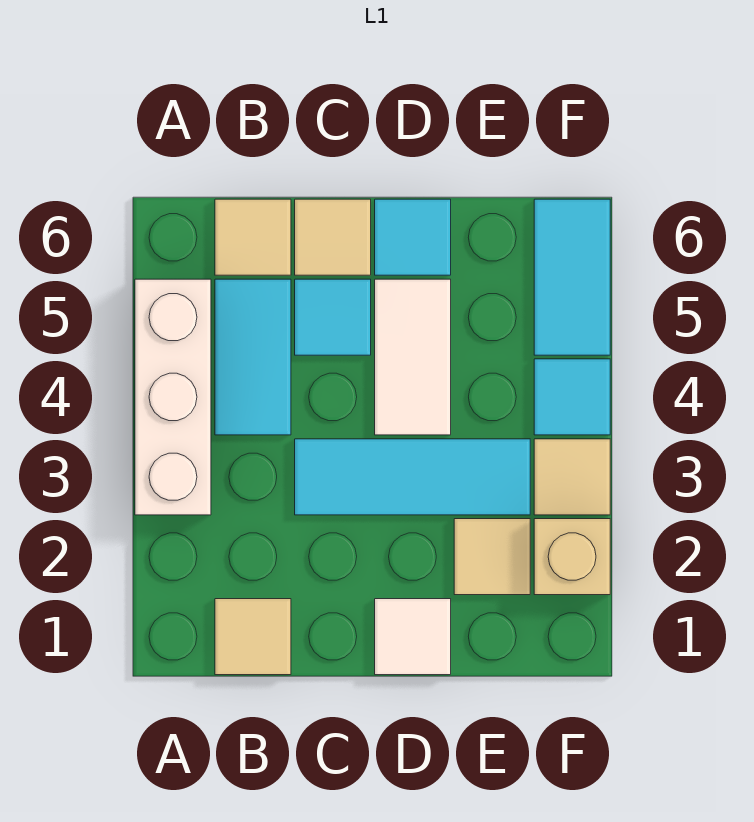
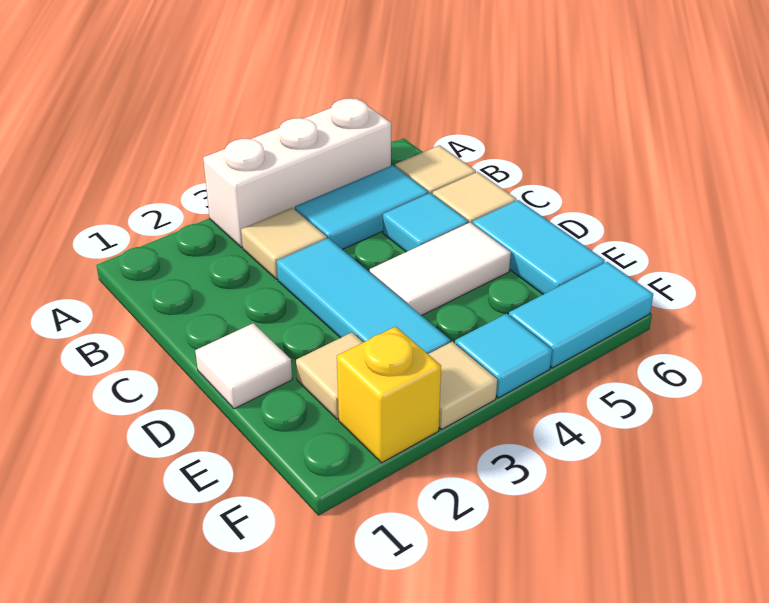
tan 1x1 tile [215,599,291,675] -> tan 1x1 tile moved to [241,208,327,279]
cyan 1x1 tile [375,199,451,275] -> cyan 1x2 tile [473,200,605,294]
tan 1x1 brick [534,519,610,595] -> yellow 1x1 brick [337,326,441,463]

